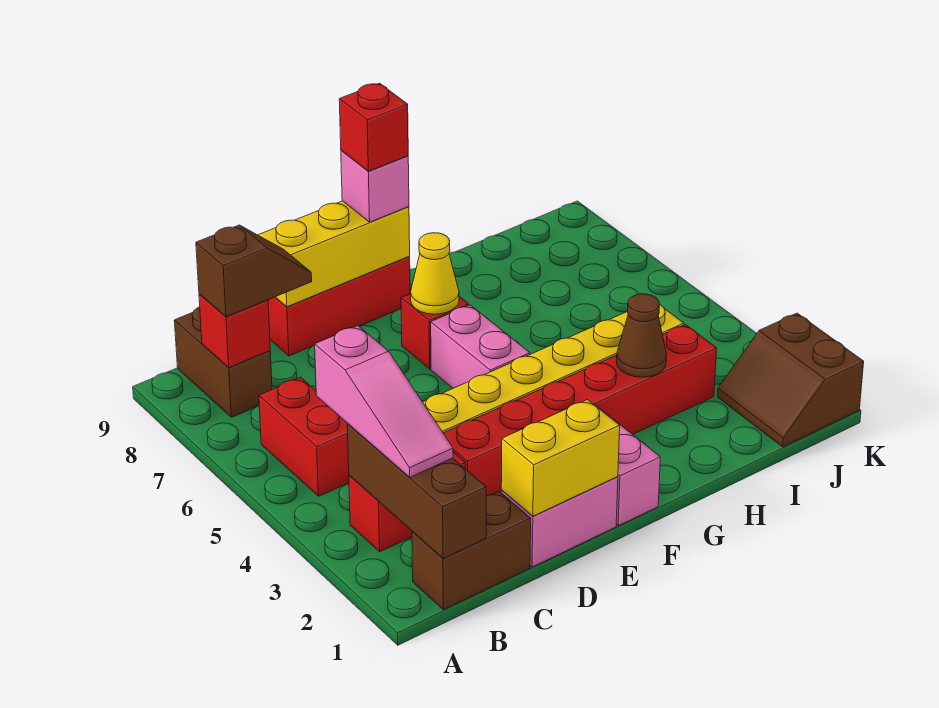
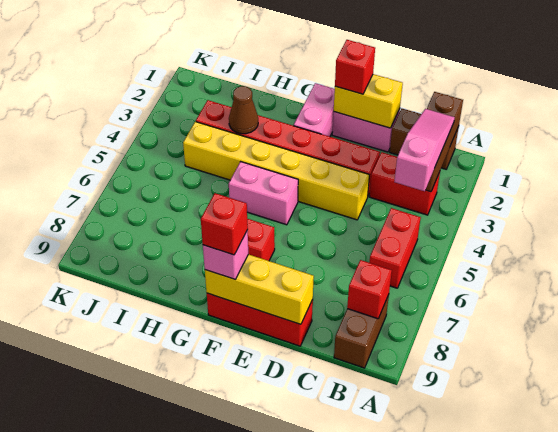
brown 1x2 slope [196,225,312,317] -> none
none -> red 1x1 brick [335,40,375,94]
pink 1x2 brick [431,305,530,388] -> pink 1x2 brick turned to [229,162,298,225]
yellow 1x1 cone [410,233,459,314] -> none
brown 2x2 slope [717,313,864,447] -> none

